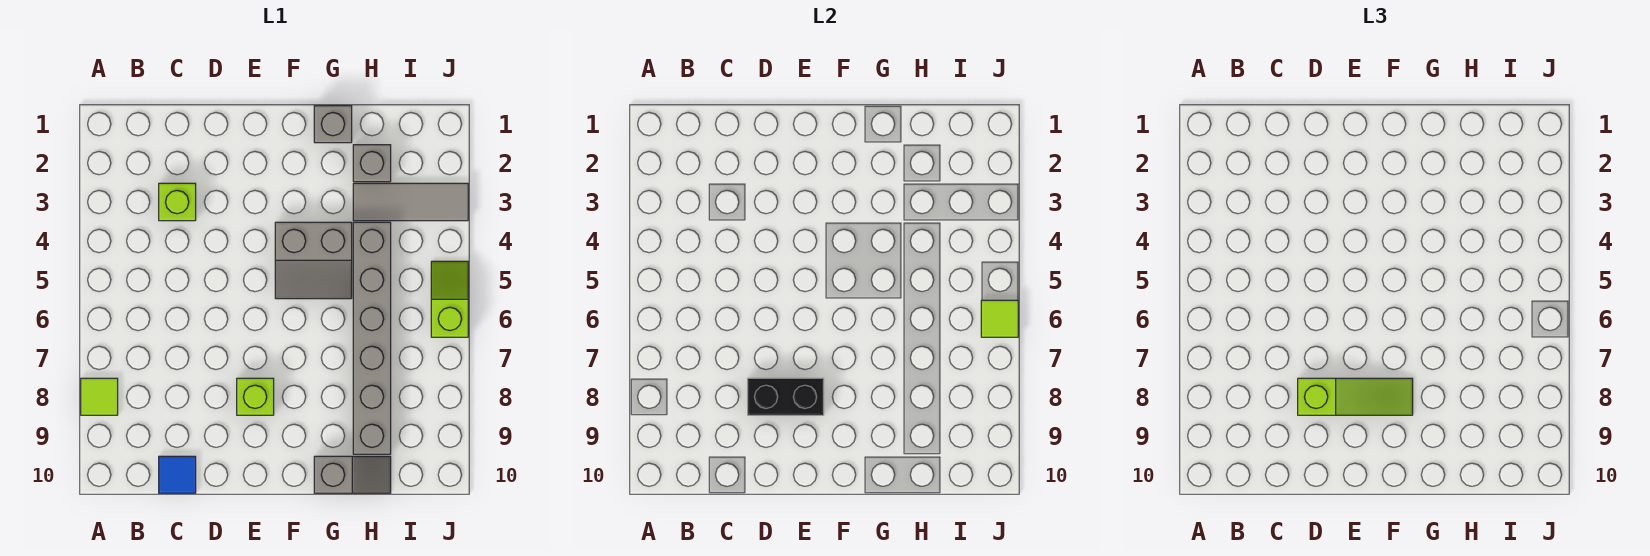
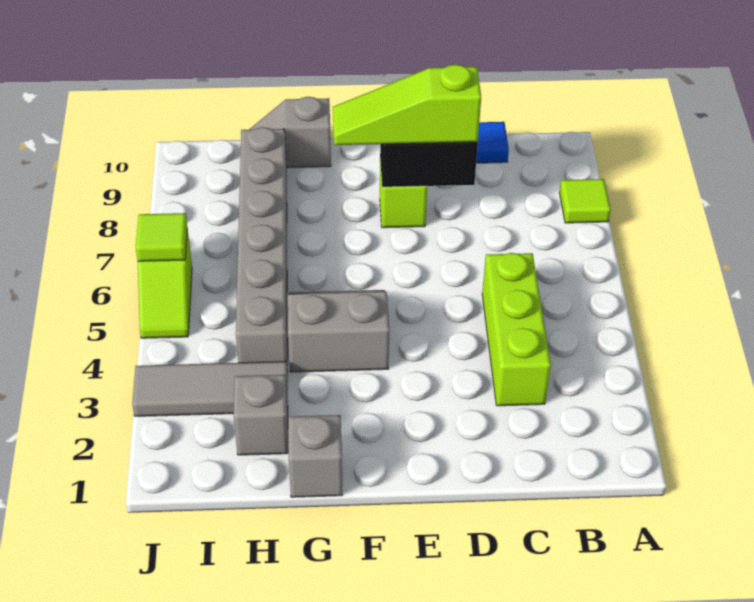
lime 1x1 brick [159,183,196,221] -> lime 1x3 brick [482,253,551,406]

